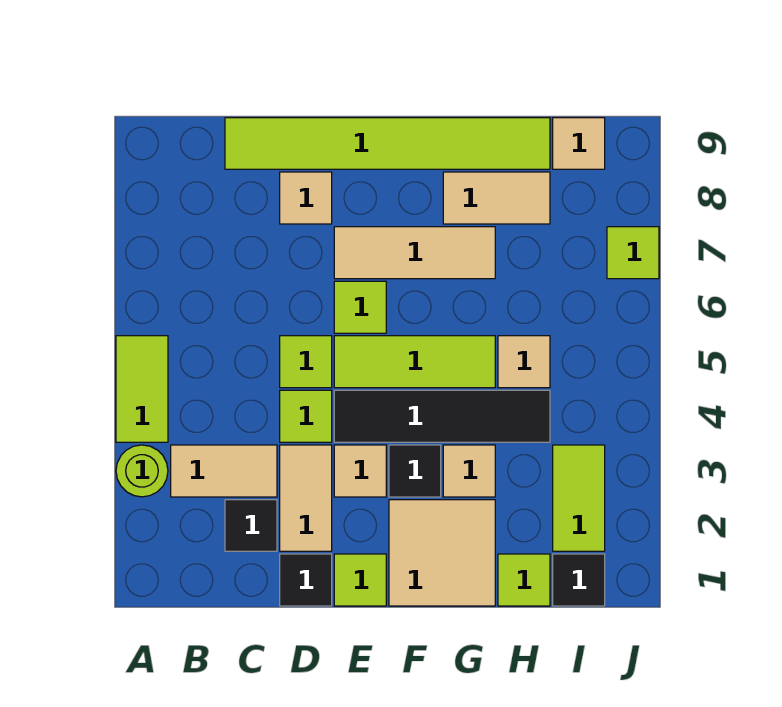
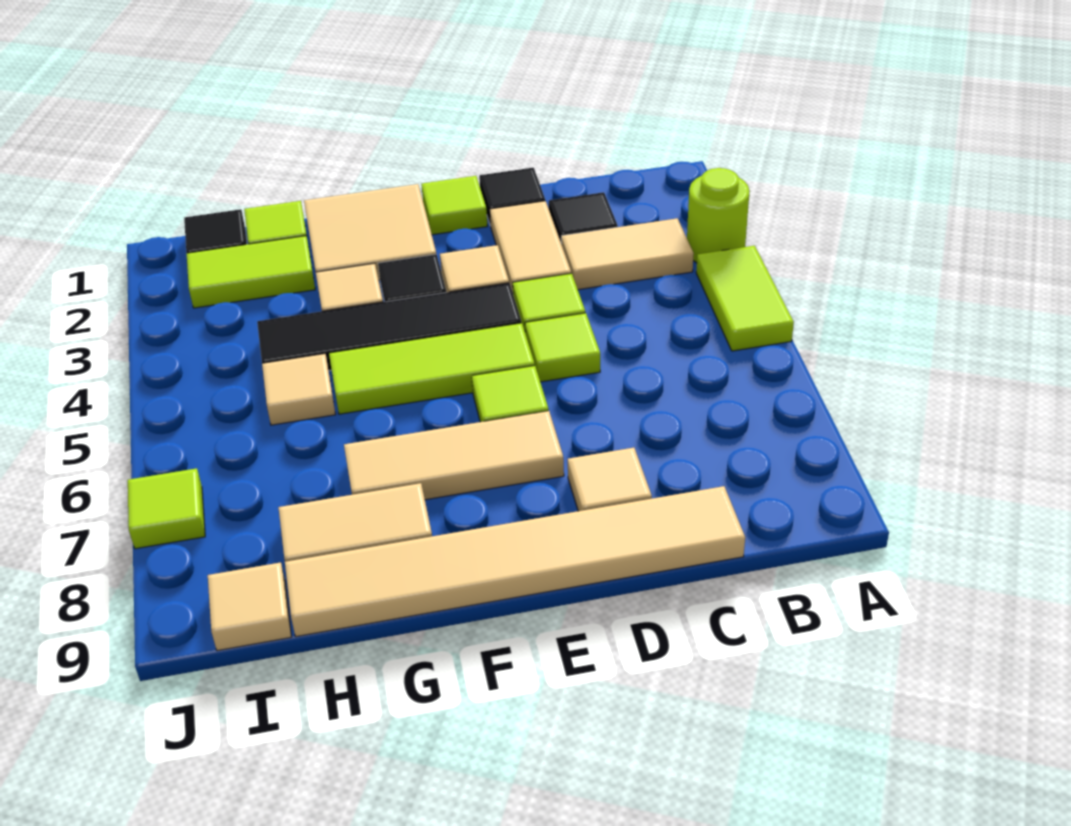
lime 1x6 tile [225,118,550,169] -> tan 1x6 tile [285,486,745,637]
lime 1x2 tile [553,445,605,551] -> lime 1x2 tile turned to [187,236,315,308]

